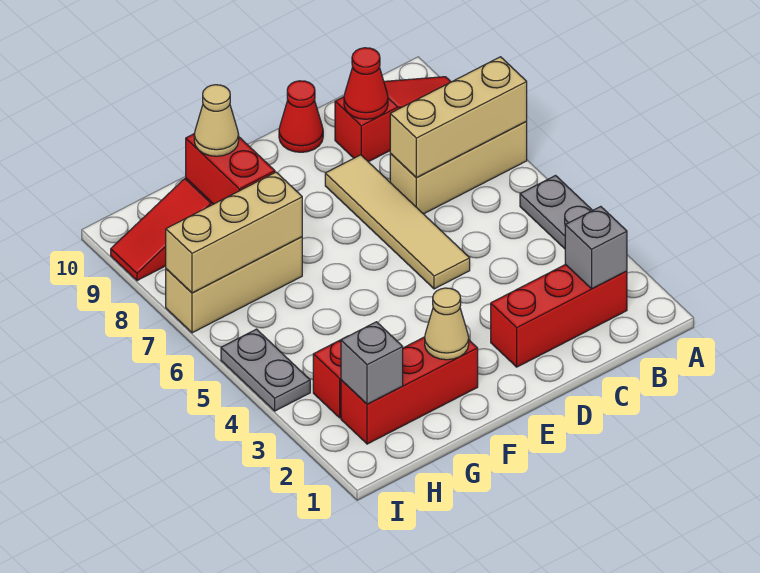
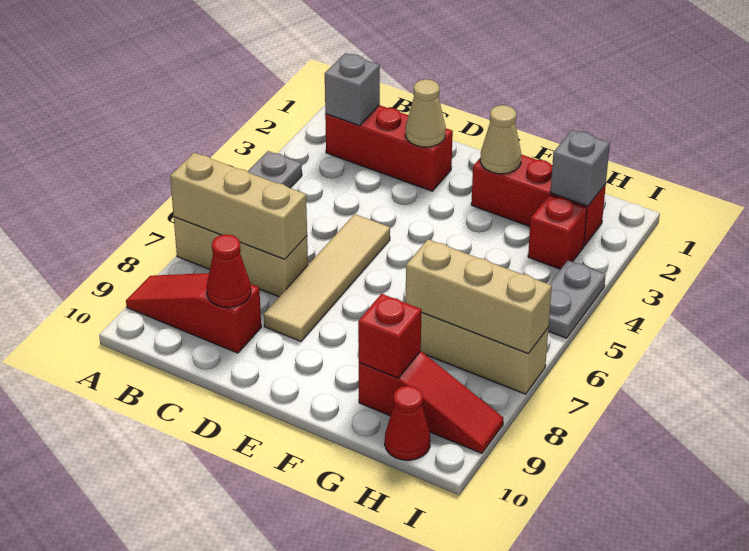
red 1x1 cone [279,81,323,152] -> red 1x1 cone moved to [385,386,430,460]
red 1x2 brick [186,134,275,204] -> red 1x1 brick [358,294,422,378]
tan 1x1 cone [194,85,239,156] -> tan 1x1 cone moved to [406,79,446,147]

